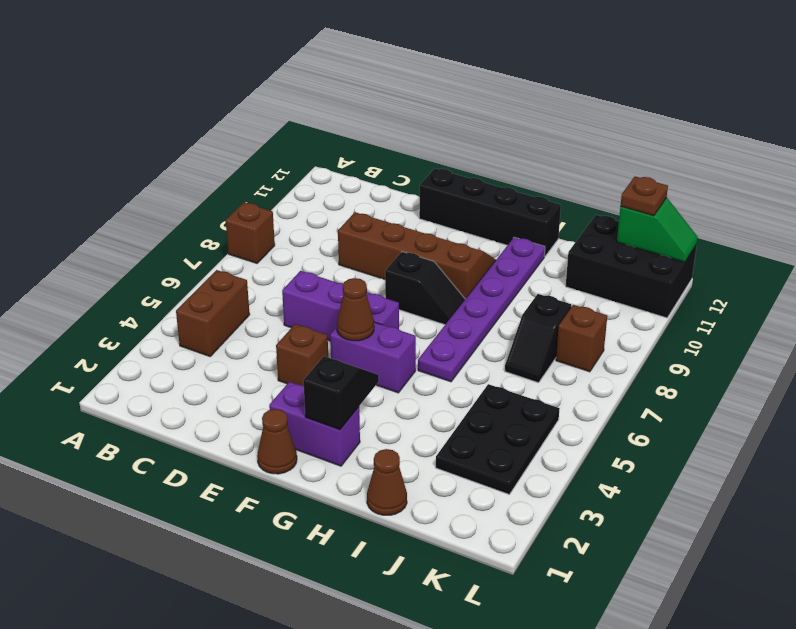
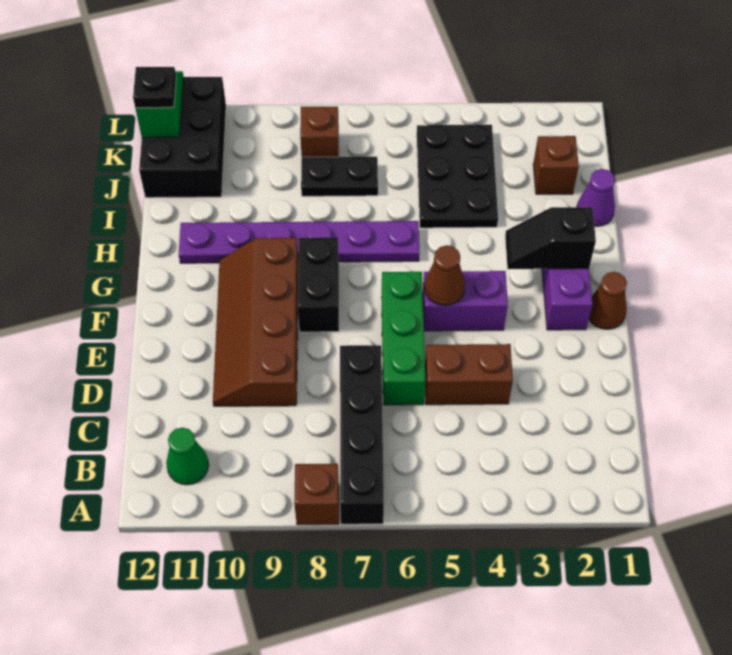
brown 1x2 brick [176,270,250,356] -> brown 1x2 brick moved to [425,344,513,405]
none -> green 1x1 cone [166,428,209,485]
purple 1x3 brick [282,271,399,341] -> green 1x3 brick [381,272,425,405]
brown 1x1 brick [276,324,328,386] -> brown 1x1 brick moved to [533,136,579,194]
black 1x4 brick [419,169,561,257] -> black 1x4 brick moved to [340,345,384,524]
purple 1x2 brick [330,322,416,393] -> purple 1x2 brick turned to [423,271,508,331]
black 1x2 slope [385,252,465,325] -> black 1x2 brick [298,237,339,332]
brown 1x1 cone [367,449,407,515] -> purple 1x1 cone [577,169,615,226]
black 2x3 plate [436,384,560,494] -> black 2x3 plate turned to [417,125,498,228]
black 1x2 slope [505,294,571,383] -> black 1x2 plate [301,157,378,196]
brown 1x1 plate [621,177,668,216] -> black 1x1 plate [133,67,176,108]

